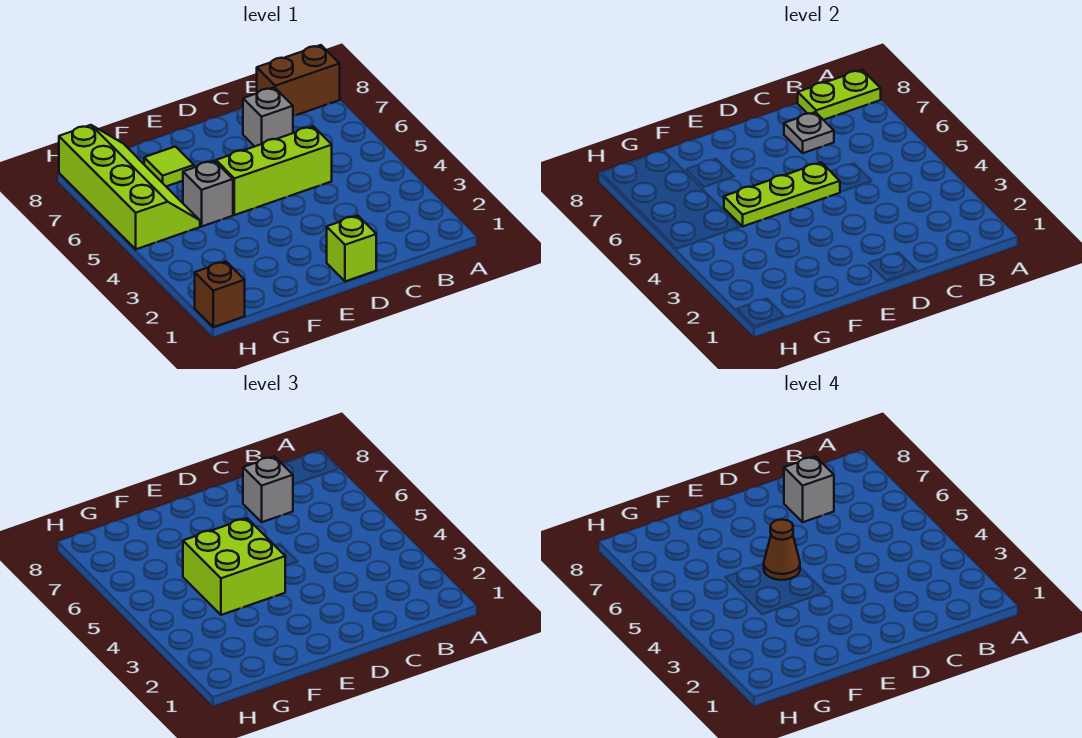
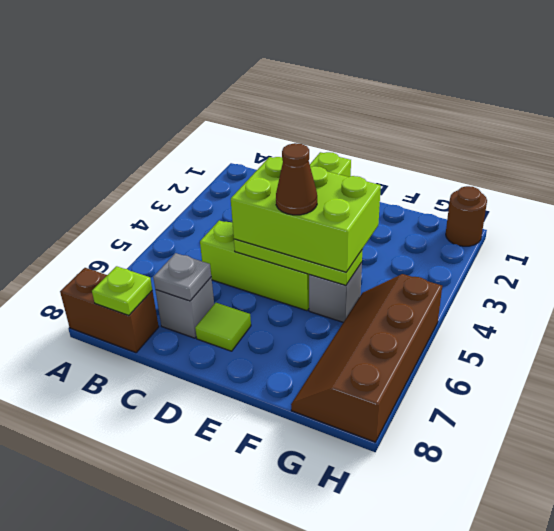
lime 1x2 plate [798,70,881,120] -> lime 1x1 plate [92,266,152,316]
grey 1x1 brick [243,456,293,522] -> none
grey 1x1 brick [784,456,834,522] -> none
lime 2x2 brick [183,518,285,615] -> lime 2x3 brick [231,157,381,272]
lime 1x1 tile [144,147,194,186] -> lime 1x1 tile moved to [195,303,251,351]
lime 2x4 slope [59,125,200,249] -> brown 2x4 slope [291,274,442,442]
brown 1x1 brick [195,261,245,327] -> brown 1x1 round brick [446,186,487,246]

